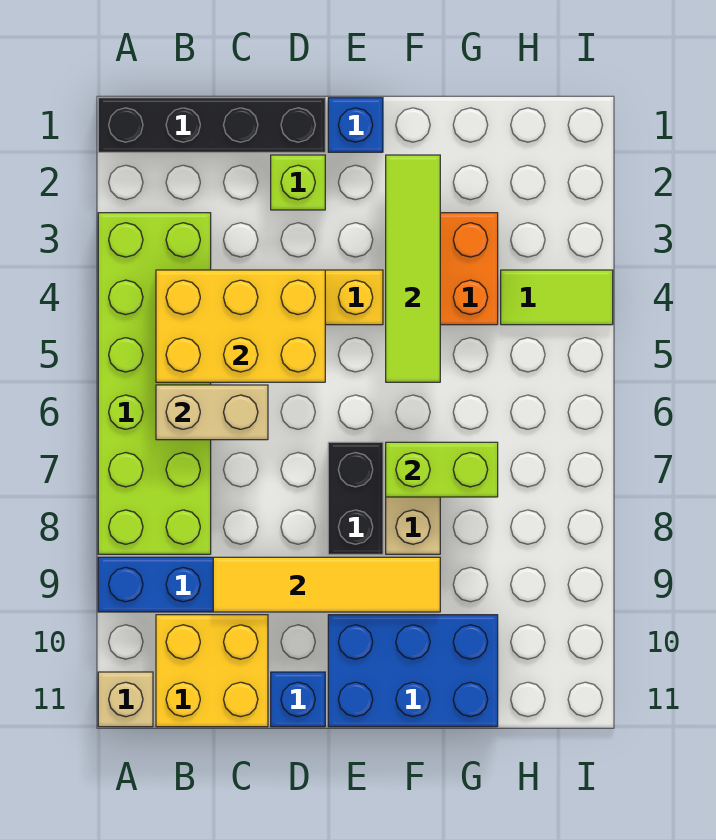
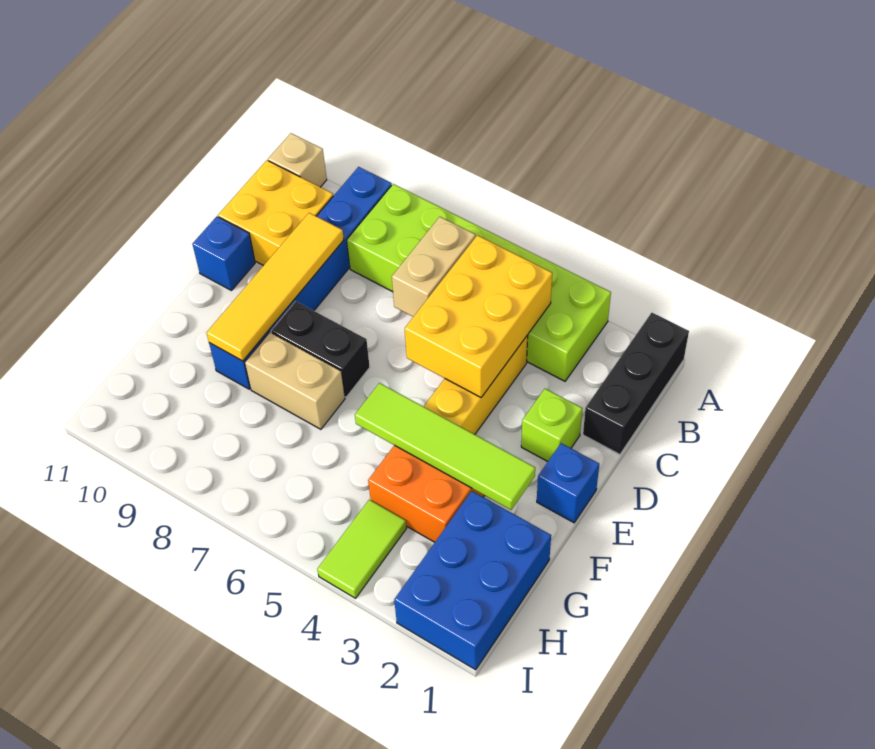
black 1x4 brick [98,98,325,152] -> black 1x3 brick [583,313,689,454]
blue 2x3 brick [328,615,498,727] -> blue 2x3 brick moved to [394,491,551,670]
lime 1x2 brick [386,442,498,497] -> none

